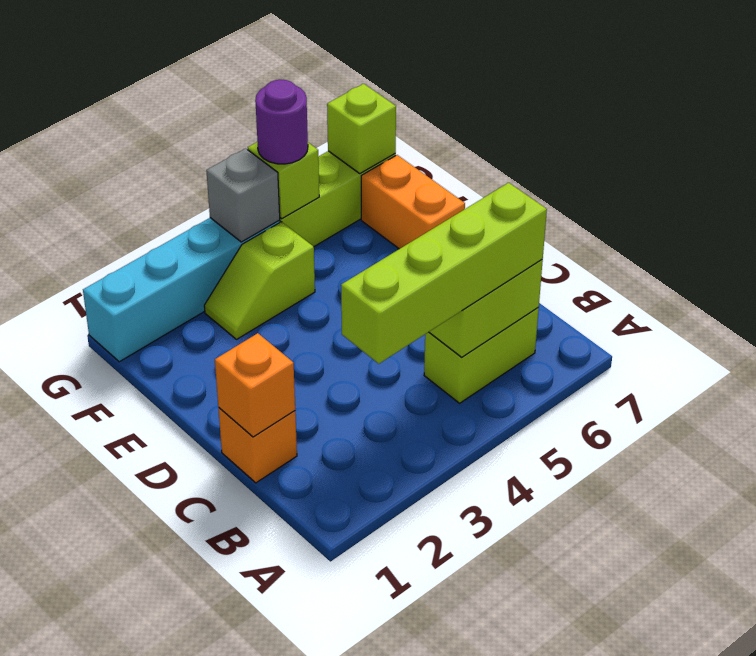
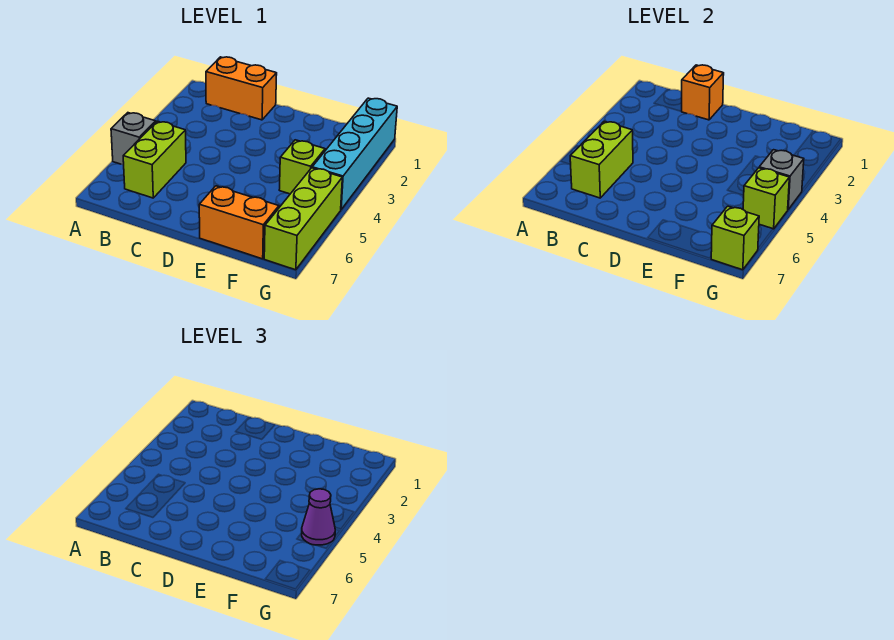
none -> grey 1x1 brick [111,113,156,165]
lime 1x4 brick [341,183,547,364] -> none
orange 1x1 brick [218,408,297,483] -> orange 1x2 brick [206,57,277,120]
purple 1x1 round brick [255,80,308,164] -> purple 1x1 cone [302,489,335,545]

